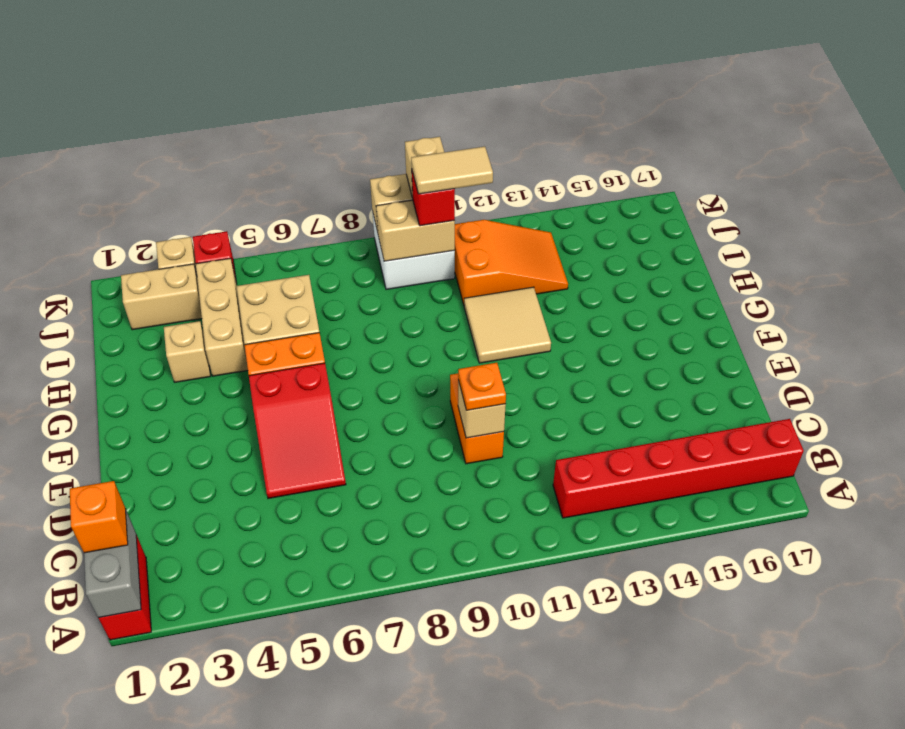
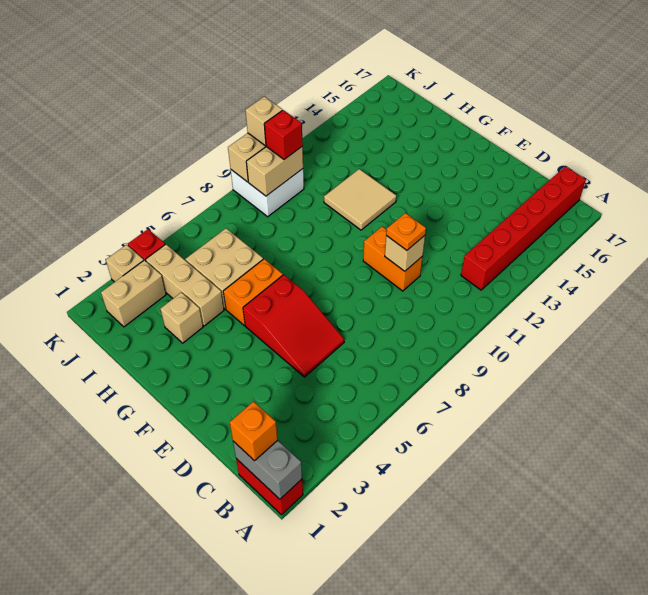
orange 2x3 slope [454,220,568,304] -> none
tan 1x2 tile [411,146,493,194] -> none

